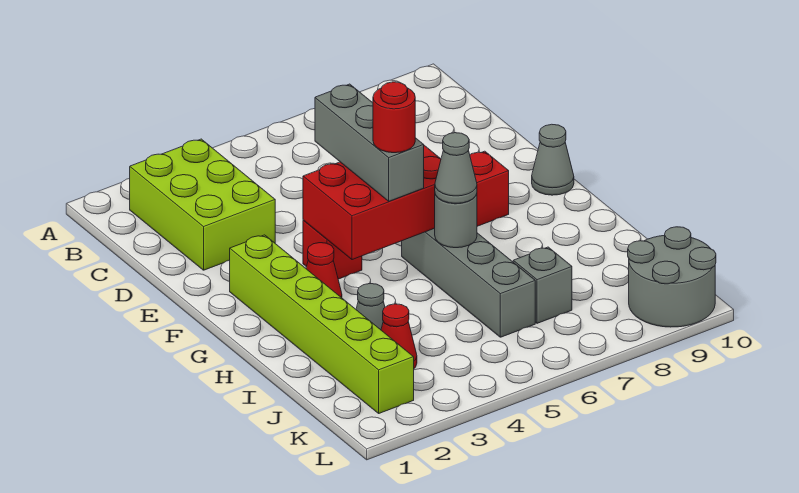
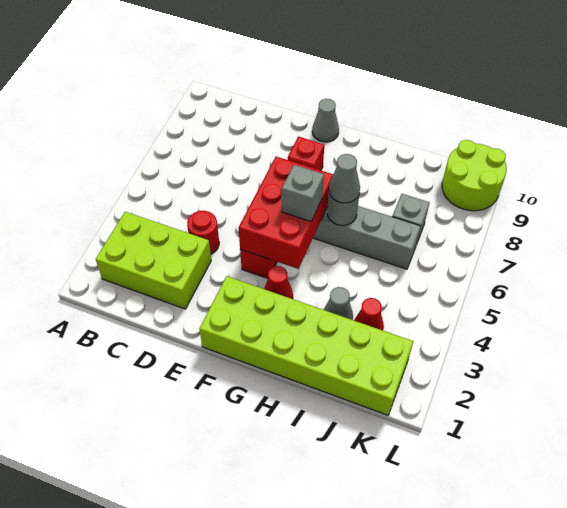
grey 1x3 brick [315,84,424,201] -> grey 1x1 brick [282,165,324,221]
lime 1x6 brick [230,235,414,413] -> lime 2x6 brick [199,276,413,415]
red 1x1 round brick [373,82,415,153] -> red 1x1 round brick moved to [187,211,219,254]
grey 2x2 round brick [628,227,716,327] -> lime 2x2 round brick [442,140,507,211]

